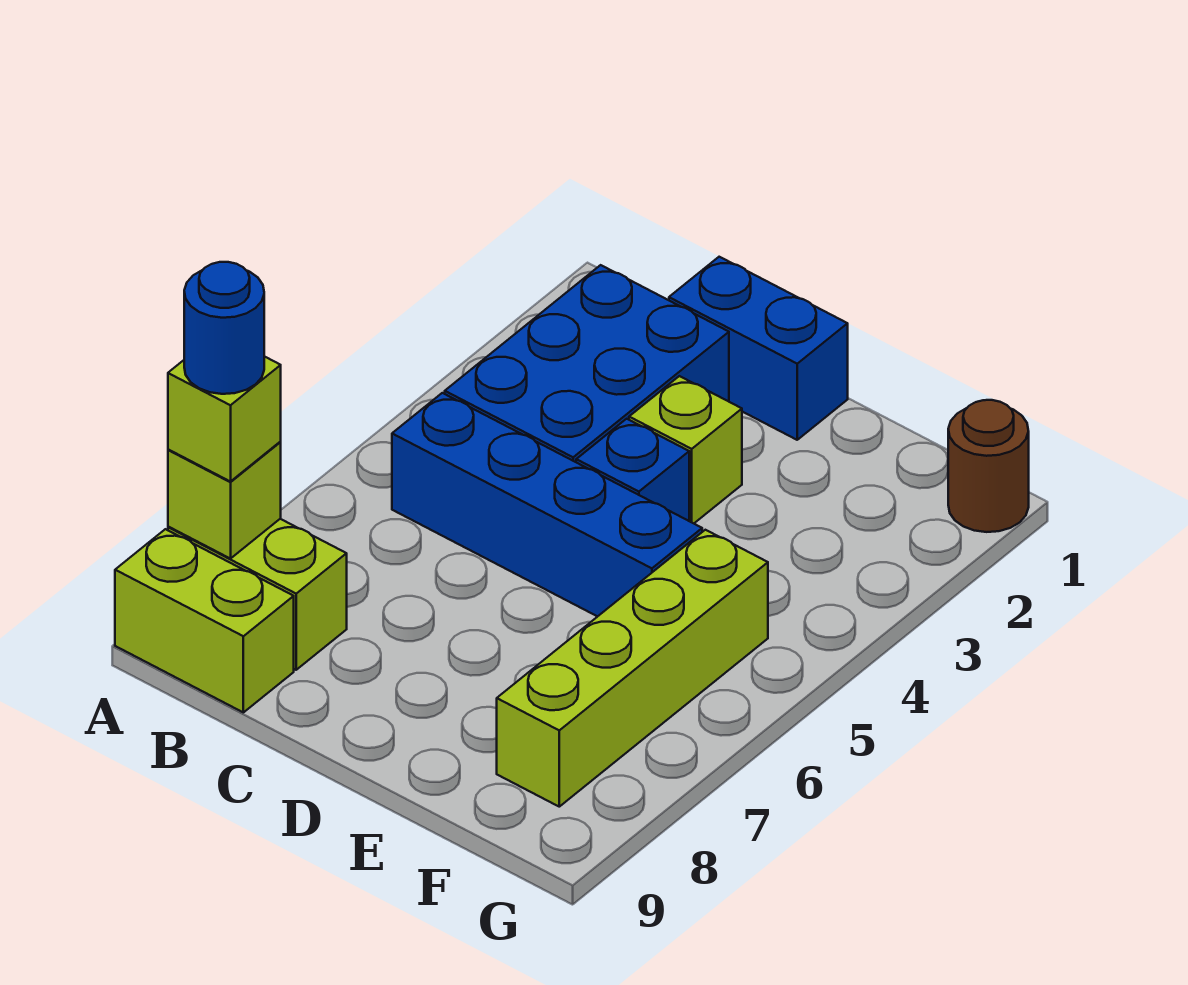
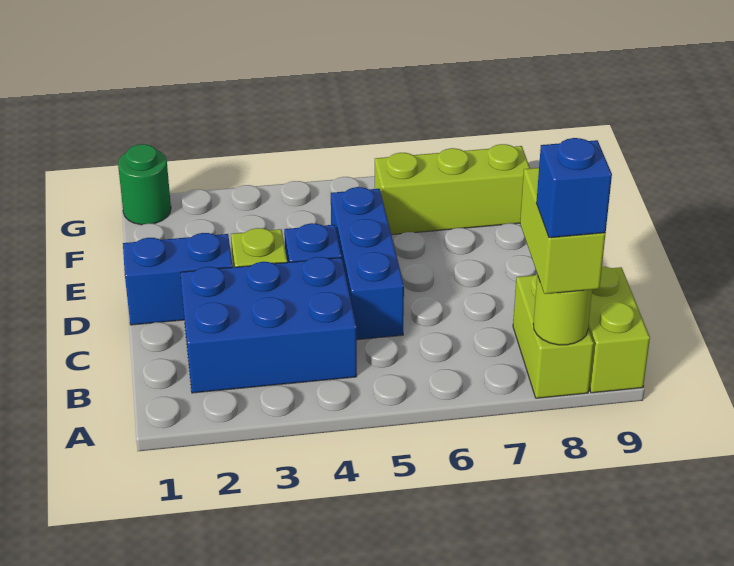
lime 1x1 brick [168,442,281,559] -> lime 1x1 round brick [533,275,592,345]
lime 1x1 brick [168,356,281,482] -> lime 1x2 brick [520,168,606,294]
blue 1x1 round brick [184,262,264,394] -> blue 1x1 brick [536,138,612,238]
blue 1x4 brick [392,393,702,617] -> blue 1x3 brick [331,187,404,340]
blue 1x2 brick [669,257,848,440] -> blue 1x2 brick turned to [123,233,233,325]
lime 1x4 brick [497,530,768,807] -> lime 1x3 brick [375,144,530,235]
brown 1x1 round brick [948,400,1029,532] -> green 1x1 round brick [118,144,171,225]

